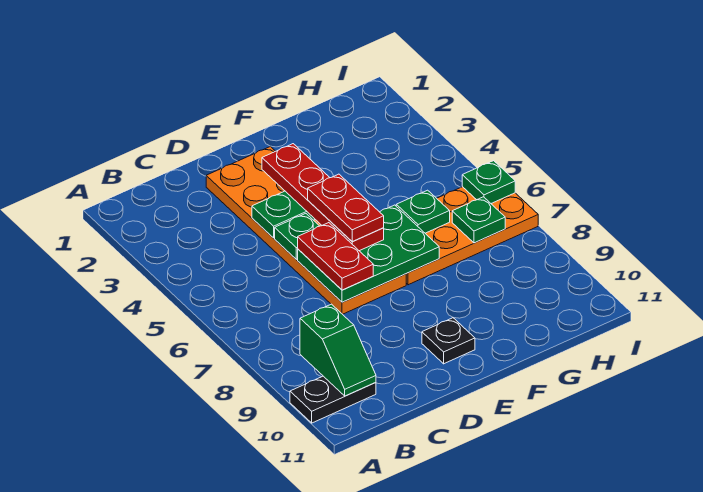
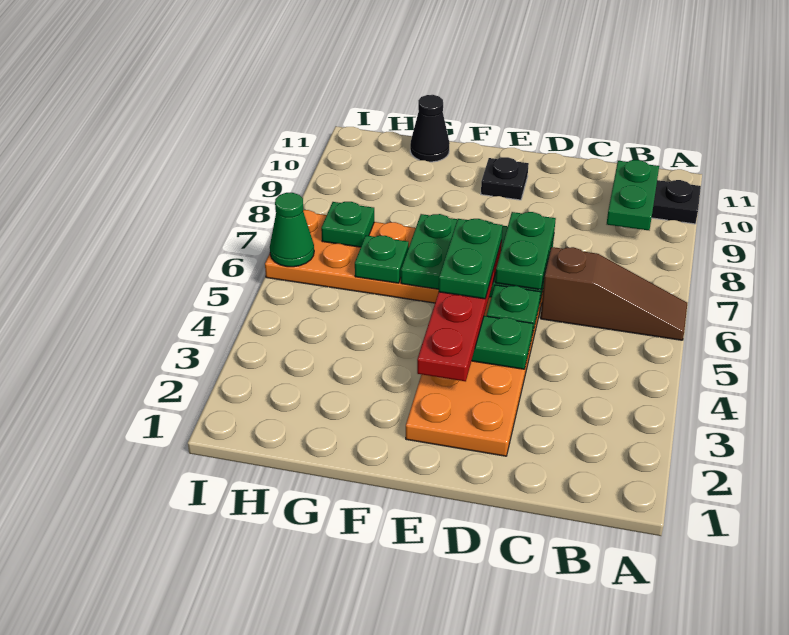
none -> brown 1x3 slope [541,247,687,340]
green 1x2 slope [300,304,376,396] -> green 1x2 plate [607,160,659,230]
red 1x2 plate [298,223,373,290] -> green 1x2 plate [495,212,556,290]
red 1x2 plate [308,174,384,241] -> green 1x2 plate [438,219,503,299]
none -> black 1x1 cone [410,95,450,162]
green 1x1 plate [462,161,515,203] -> green 1x1 cone [270,193,314,267]

